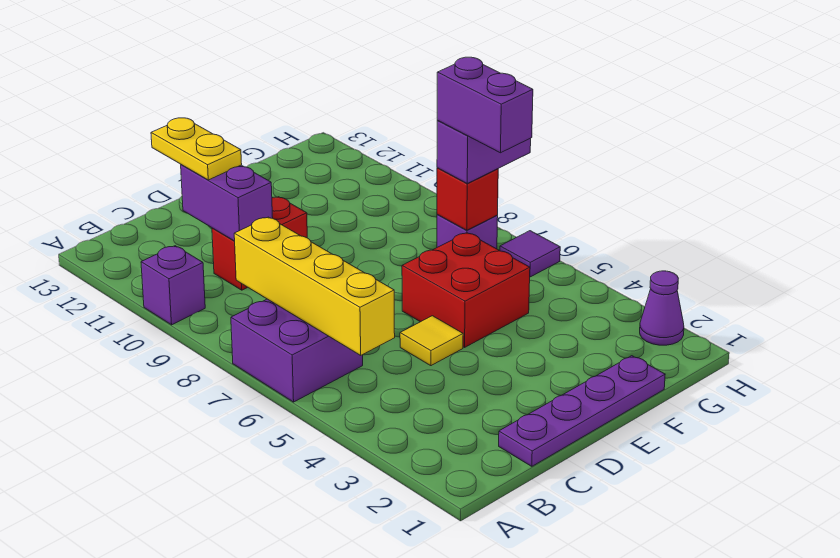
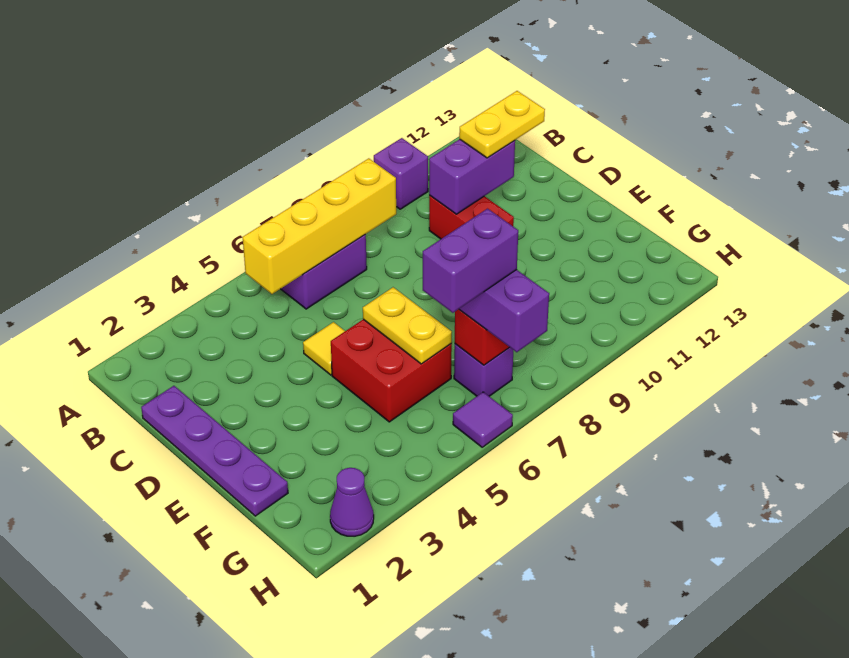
none -> yellow 1x2 plate [363,287,452,364]

